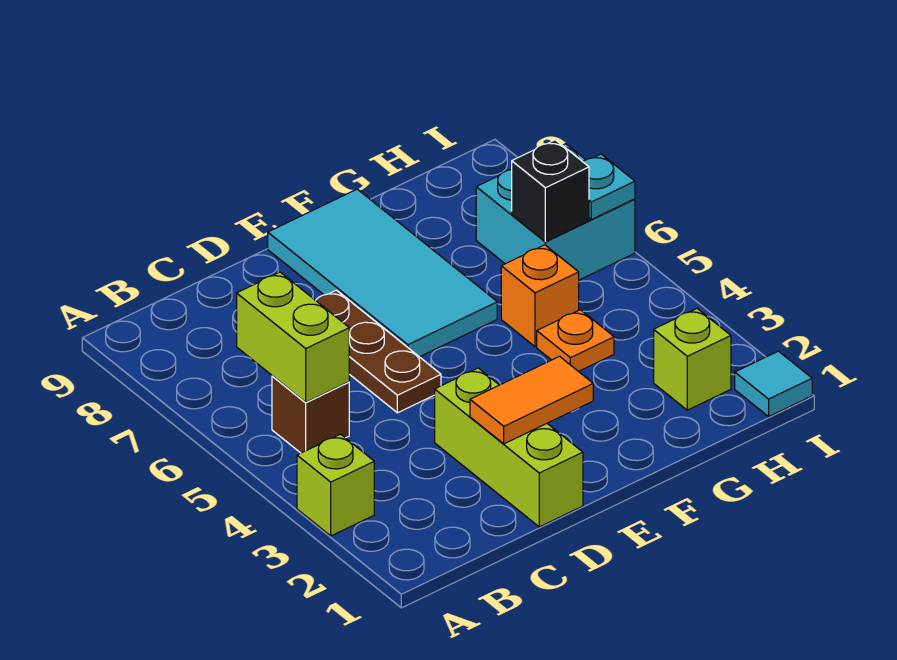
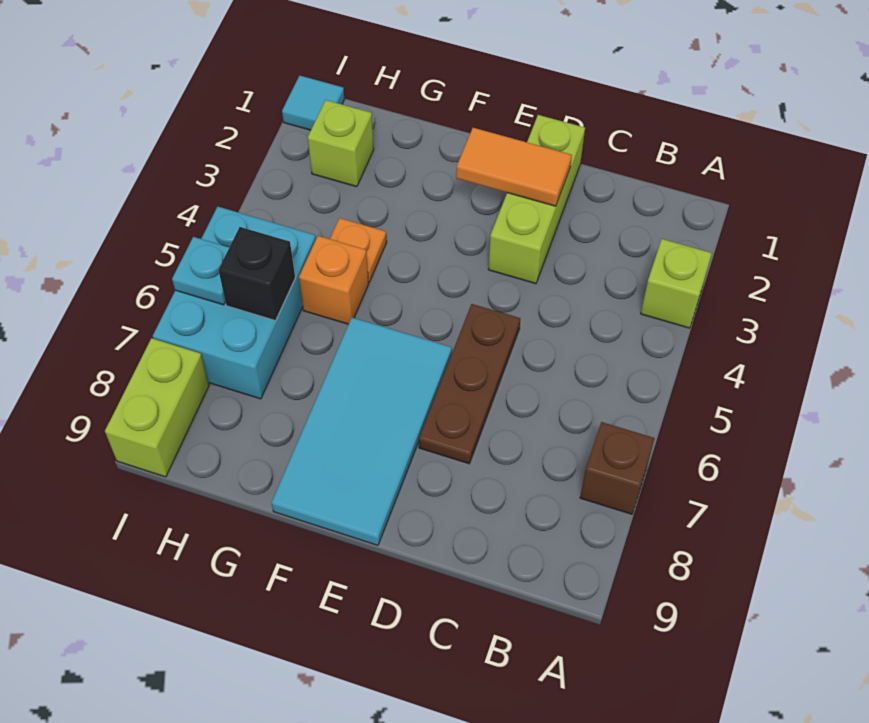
brown 1x1 brick [272,376,349,453] -> brown 1x1 brick moved to [580,422,655,514]
lime 1x2 brick [237,272,349,402] -> lime 1x2 brick moved to [105,338,209,477]
cyan 2x2 brick [476,144,635,280] -> cyan 2x3 brick [153,207,316,399]

